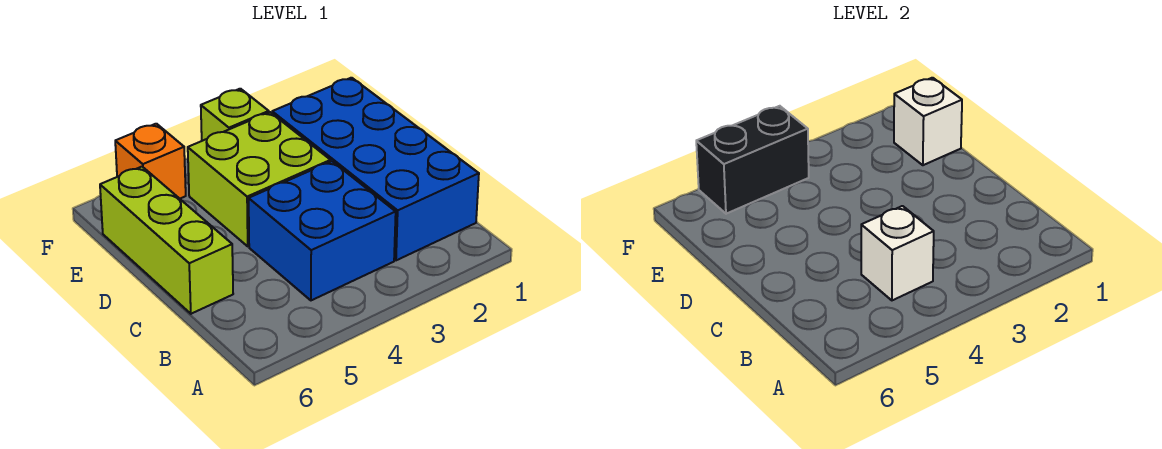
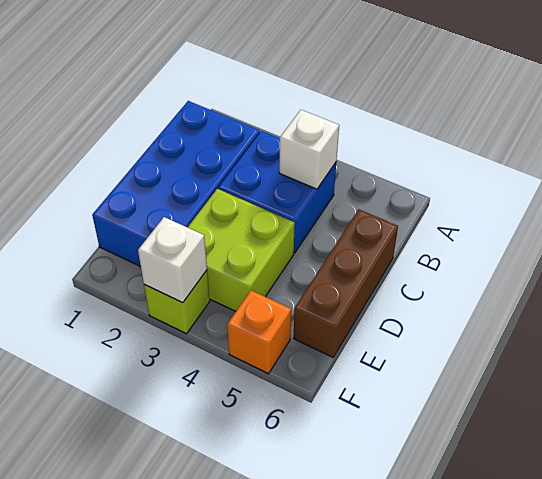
lime 1x3 brick [100,167,233,314] -> brown 1x3 brick [294,209,398,357]
white 1x1 brick [894,78,962,165] -> white 1x1 brick moved to [138,217,207,303]
black 1x2 brick [696,106,809,214] -> none

